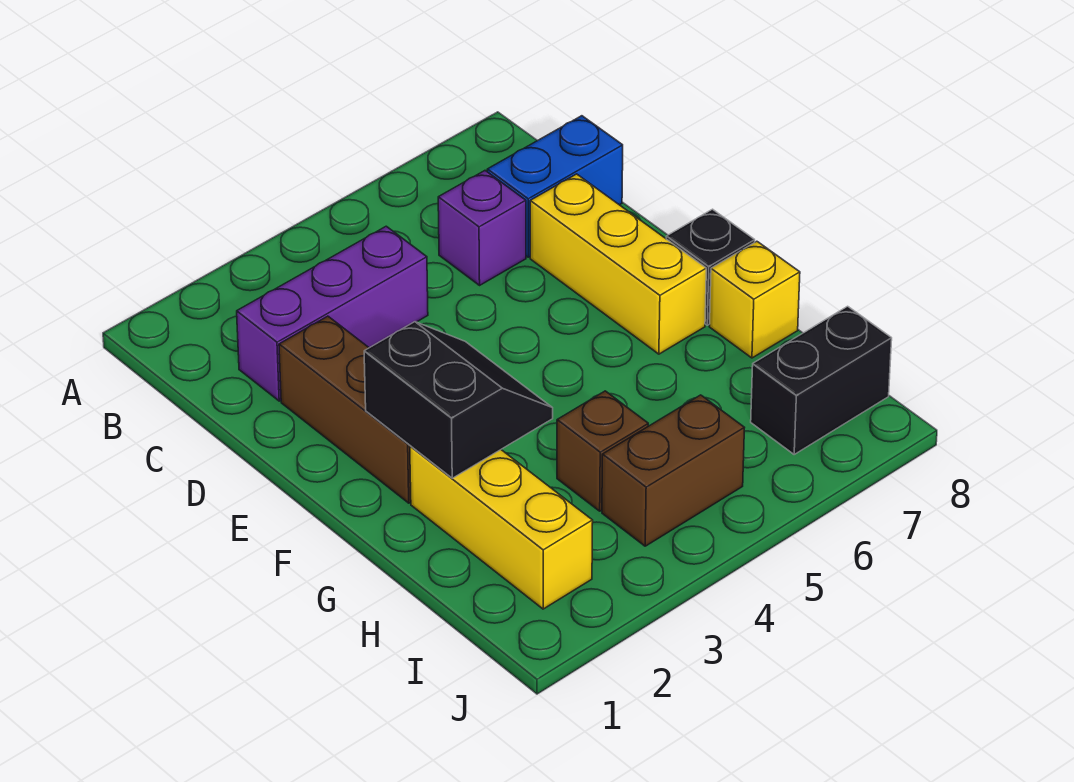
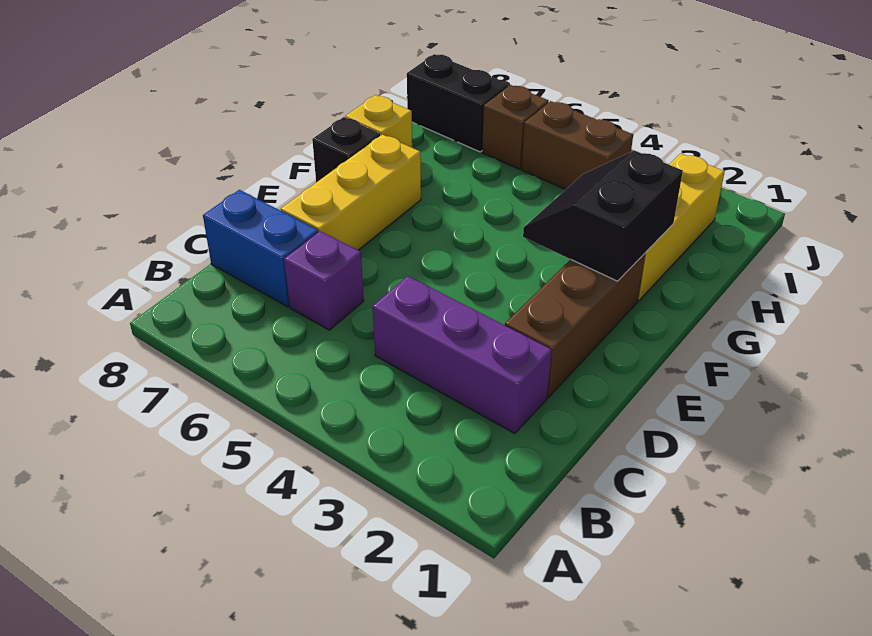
brown 1x1 brick [557,391,648,511] -> brown 1x1 brick moved to [482,85,548,169]

